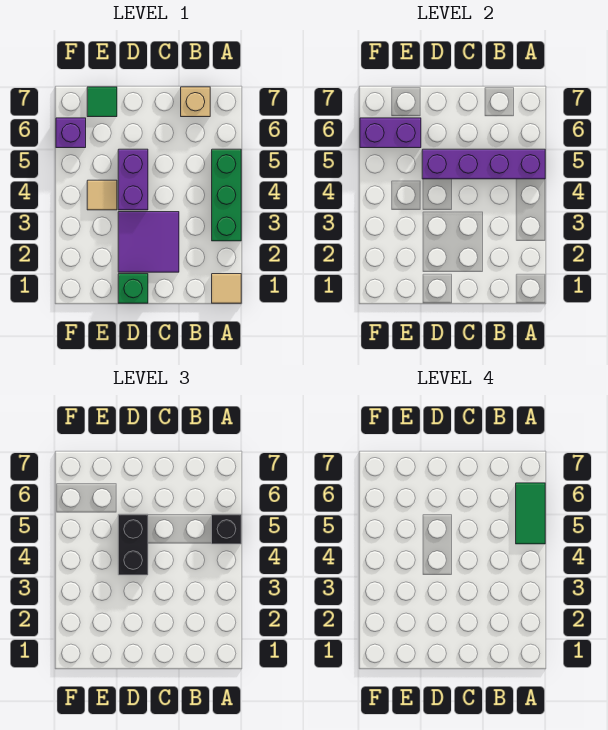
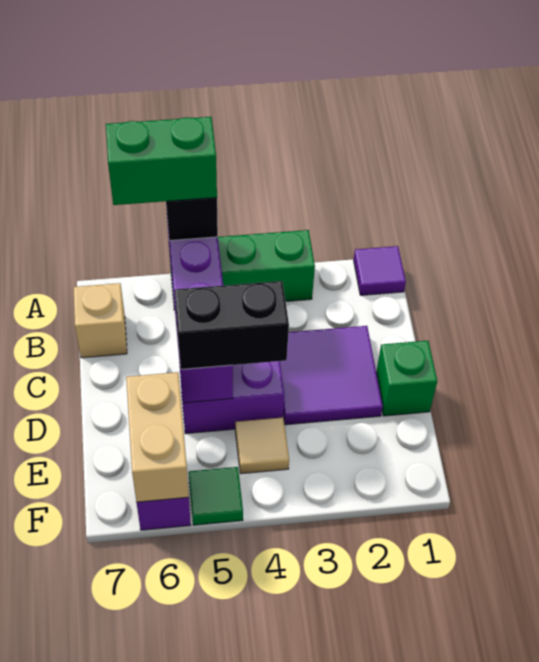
tan 1x1 tile [212,274,241,303] -> purple 1x1 tile [354,246,406,295]
green 1x2 tile [516,483,545,544] -> green 1x2 brick [106,117,217,205]
purple 1x2 brick [360,118,421,148] -> tan 1x2 brick [126,372,189,502]
green 1x1 tile [87,87,117,117] -> green 1x1 tile moved to [189,467,243,525]

